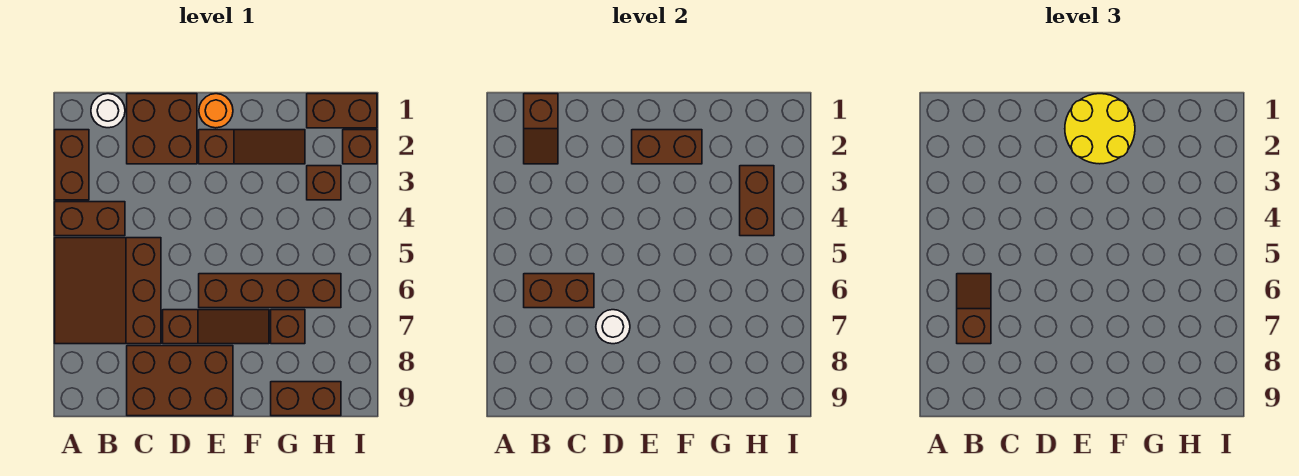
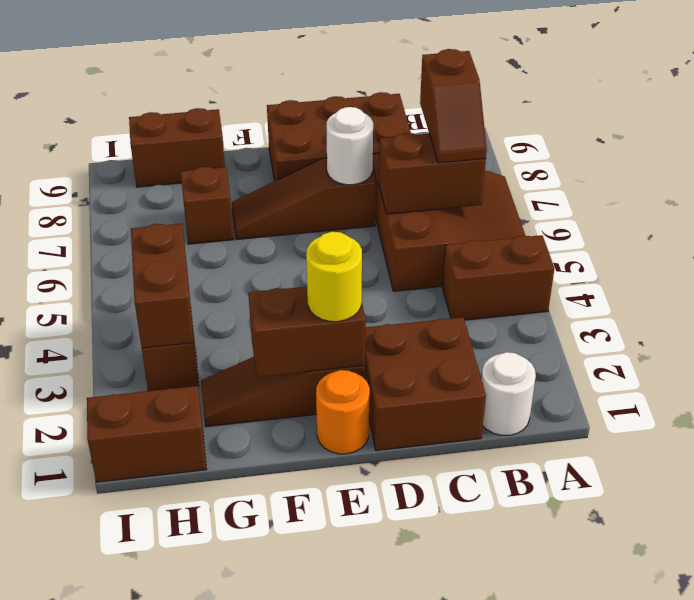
brown 1x2 brick [55,130,89,200] -> none
brown 1x2 slope [524,94,558,164] -> none
yellow 2x2 round brick [1065,94,1135,164] -> yellow 1x1 round brick [306,232,362,322]
brown 1x4 brick [199,274,341,308] -> none
brown 1x1 brick [343,130,377,164] -> none

